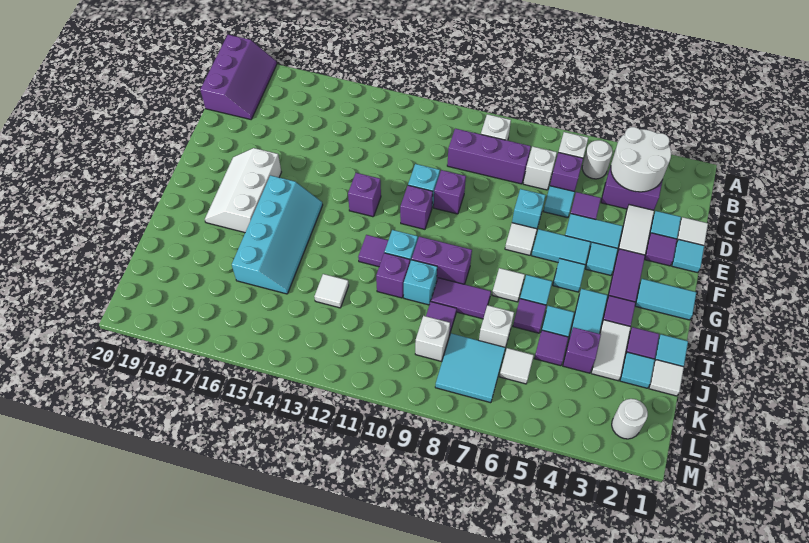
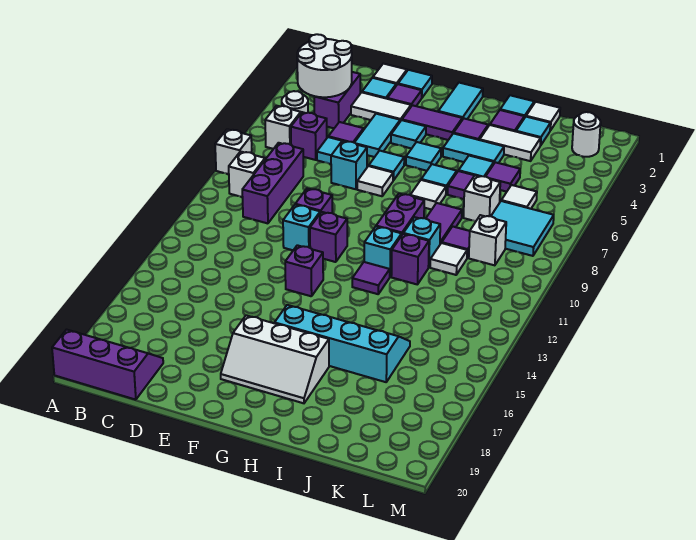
white 1x1 brick [523,146,557,190] -> white 1x1 brick moved to [215,129,252,174]
cyan 1x2 tile [532,229,591,264] -> cyan 1x1 tile [369,151,404,181]
purple 1x1 brick [563,327,601,373] -> none
white 1x1 tile [314,274,349,308] -> white 1x1 tile moved to [430,243,467,275]

